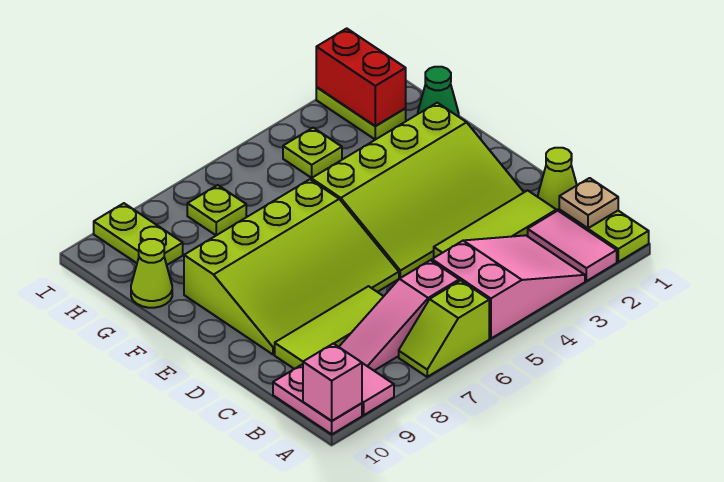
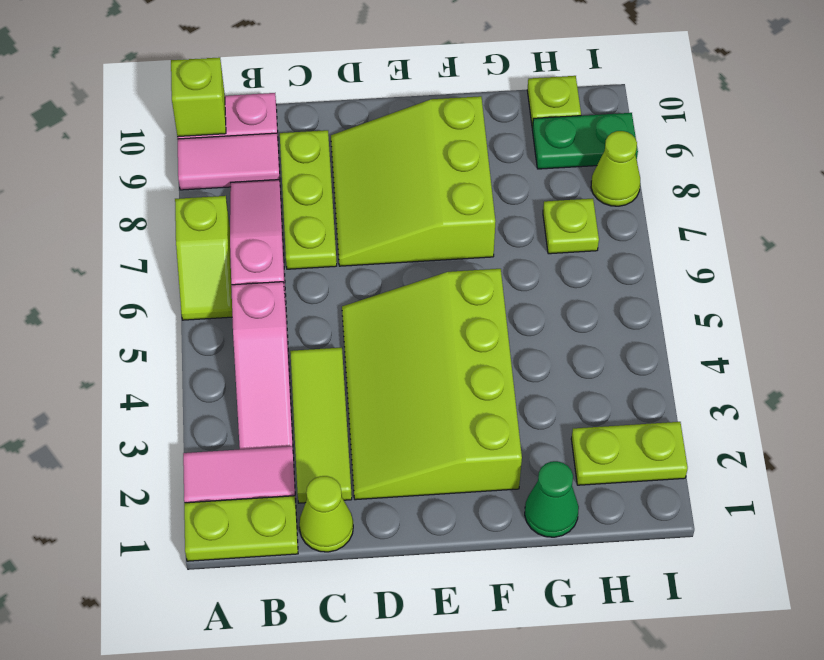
pink 2x3 slope [432,235,585,339] -> pink 1x3 slope [231,282,293,449]
lime 1x2 slope [399,280,489,377] -> lime 1x2 slope turned to [175,196,232,320]
pink 1x1 brick [303,344,362,421] -> lime 1x1 brick [171,57,226,137]
tan 1x1 plate [559,178,618,228] -> none
lime 1x3 tile [275,286,384,369] -> lime 1x3 plate [280,130,337,269]
lime 3x4 slope [184,179,399,355] -> lime 3x3 slope [331,96,495,266]
lime 1x1 cone [131,239,172,308] -> lime 1x1 cone moved to [591,131,640,206]
red 1x2 brick [316,28,406,126] -> none
lime 1x1 plate [283,128,342,178] -> lime 1x1 plate moved to [527,76,581,128]
lime 1x2 plate [94,203,183,265] -> green 1x2 plate [532,113,638,169]

